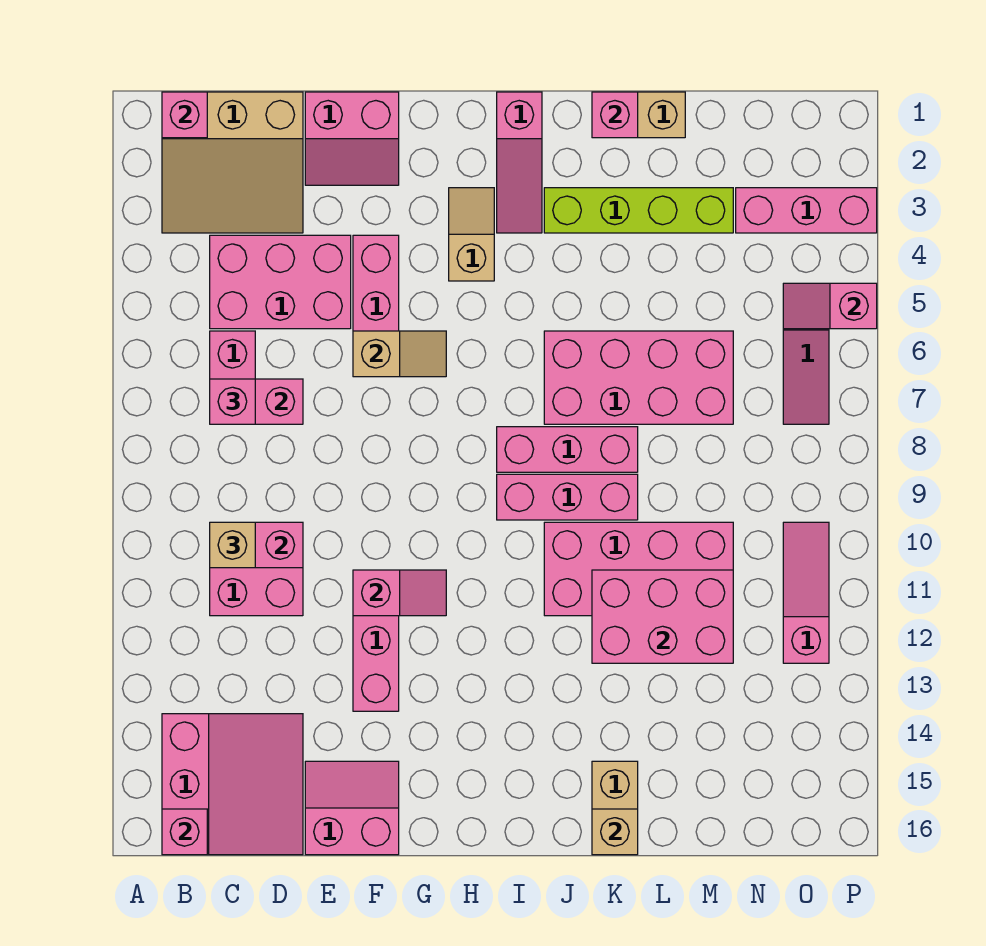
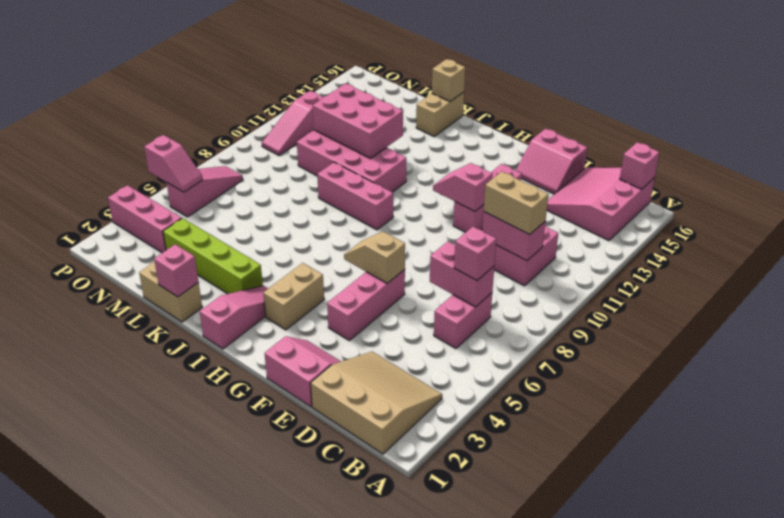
pink 1x1 brick [162,92,207,138] -> none
pink 2x3 brick [210,235,351,329] -> none
tan 1x1 brick [210,522,255,568] -> tan 1x2 brick [484,172,549,235]
tan 1x2 slope [449,188,494,281] -> tan 1x2 brick [263,263,324,330]
pink 1x3 brick [497,427,638,472] -> none
pink 2x4 brick [544,331,733,424] -> none

